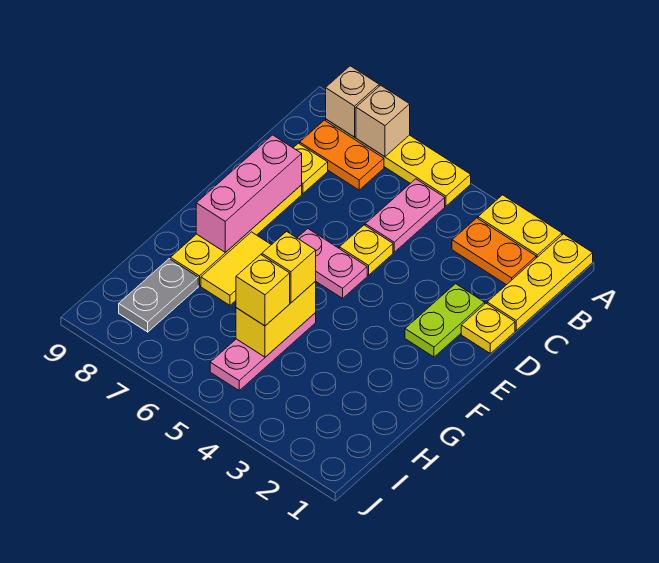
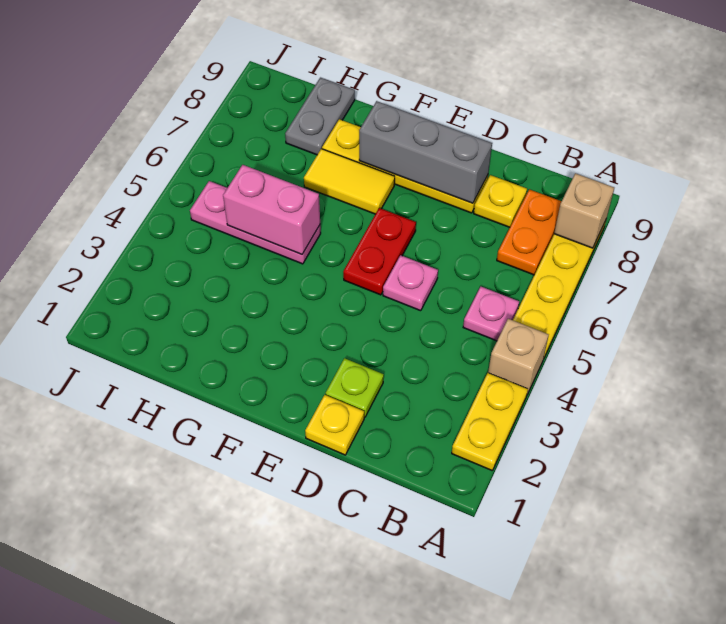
yellow 1x3 plate [487,234,593,330] -> none
tan 1x1 brick [356,85,410,157] -> tan 1x1 brick moved to [488,319,549,394]
orange 1x2 plate [452,218,536,285] -> none
pink 1x2 plate [365,179,445,252] -> pink 1x1 plate [463,287,519,341]
lime 1x2 plate [405,284,485,357] -> lime 1x1 plate [326,358,384,417]
yellow 1x1 plate [339,225,393,275] -> pink 1x1 plate [383,255,438,311]
pink 1x3 brick [196,135,302,252] -> grey 1x3 brick [359,101,492,203]
pink 1x2 plate [298,229,367,298] -> red 1x2 plate [343,208,416,295]
yellow 1x2 brick [236,281,316,357] -> pink 1x2 brick [223,165,320,254]
yellow 1x1 brick [262,232,316,303] -> none
yellow 1x1 brick [236,255,290,326] -> none
grey 1x2 plate [119,259,198,332] -> grey 1x2 plate turned to [285,78,355,155]

